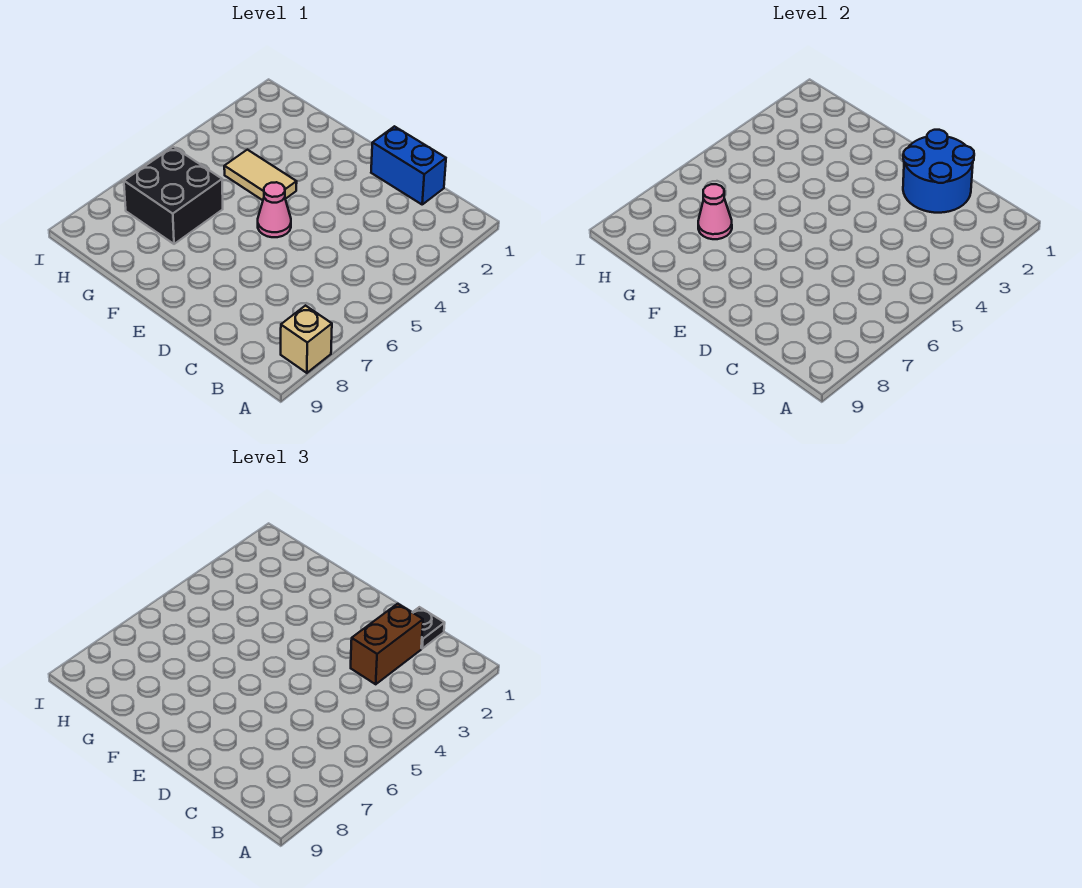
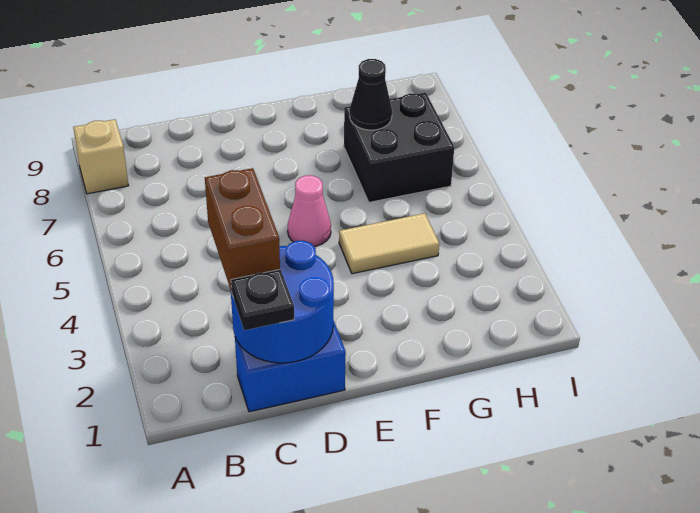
pink 1x1 cone [698,184,732,239] -> black 1x1 cone [350,59,392,130]

